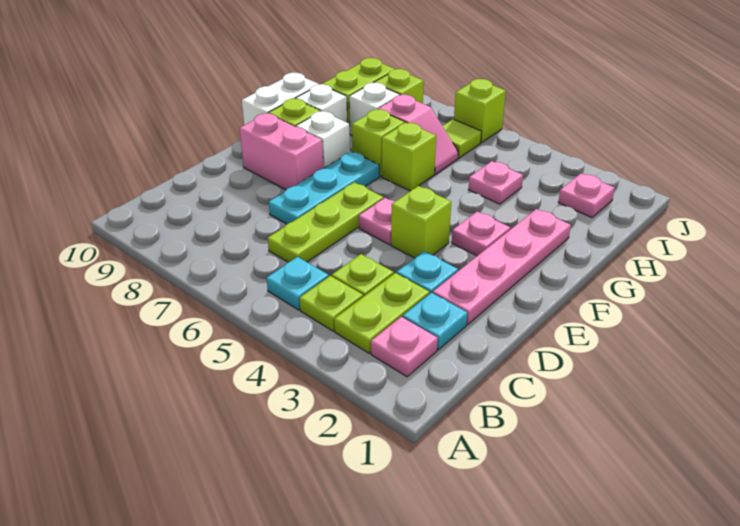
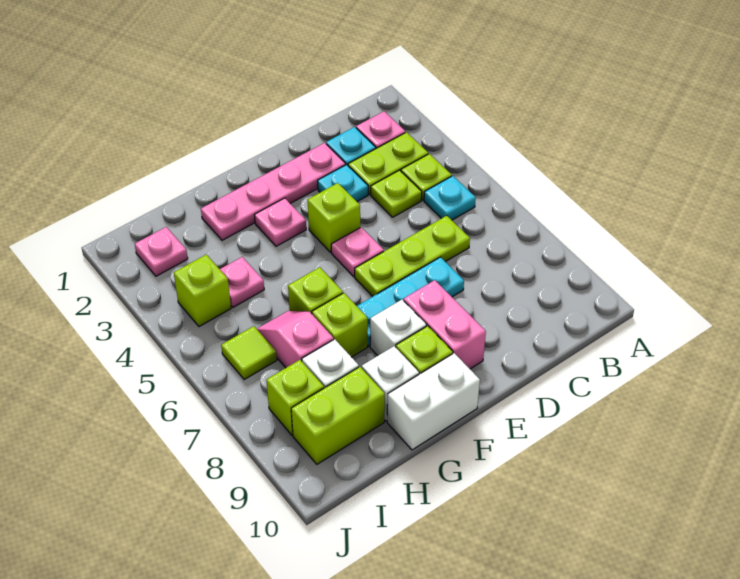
lime 1x1 brick [454,79,506,143] -> lime 1x1 brick moved to [174,255,231,327]

